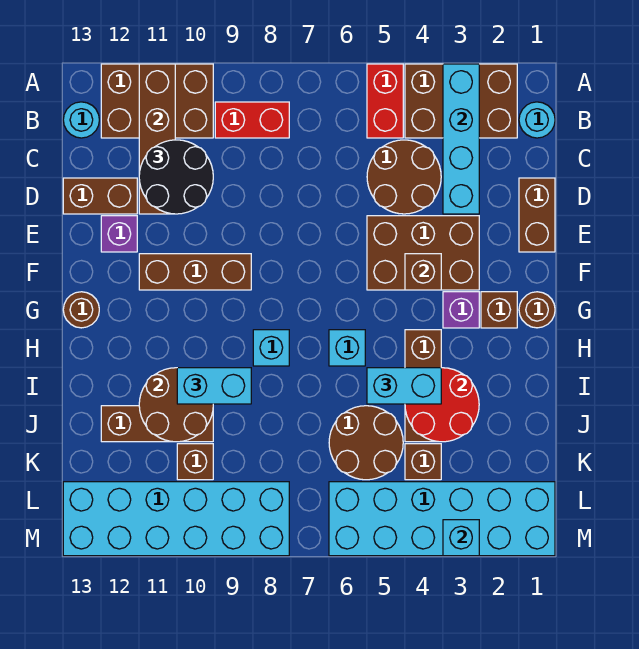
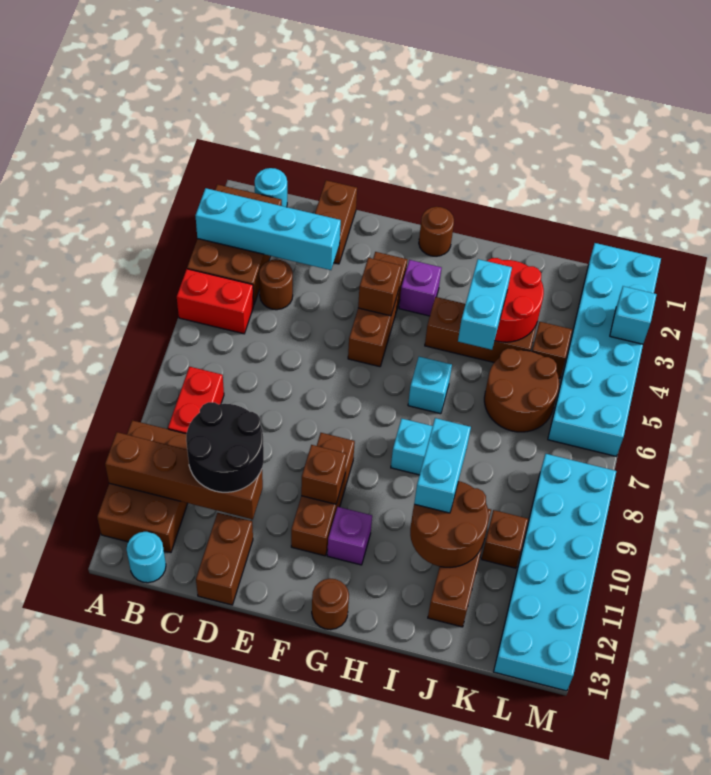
brown 2x2 round brick [367,140,441,214] -> brown 1x1 round brick [259,259,293,310]
brown 1x2 brick [519,178,555,252] -> brown 1x2 brick turned to [315,180,357,264]
brown 2x3 brick [367,216,479,290] -> brown 1x3 brick [348,252,407,367]
purple 1x1 brick [101,216,137,252] -> purple 1x1 brick moved to [327,507,372,565]
brown 1x1 brick [481,292,517,328] -> brown 1x1 brick moved to [301,445,346,504]

